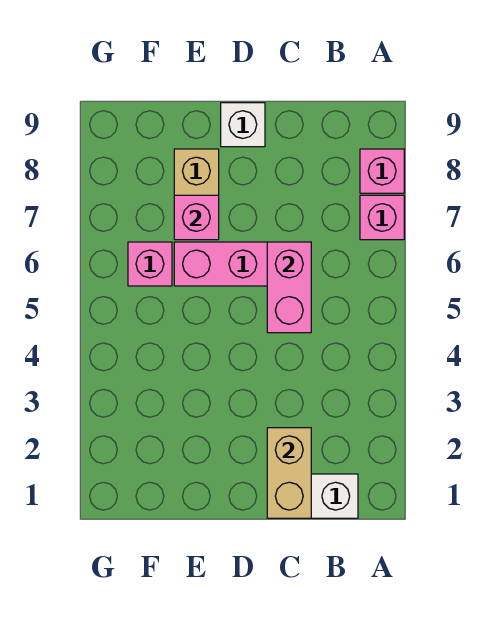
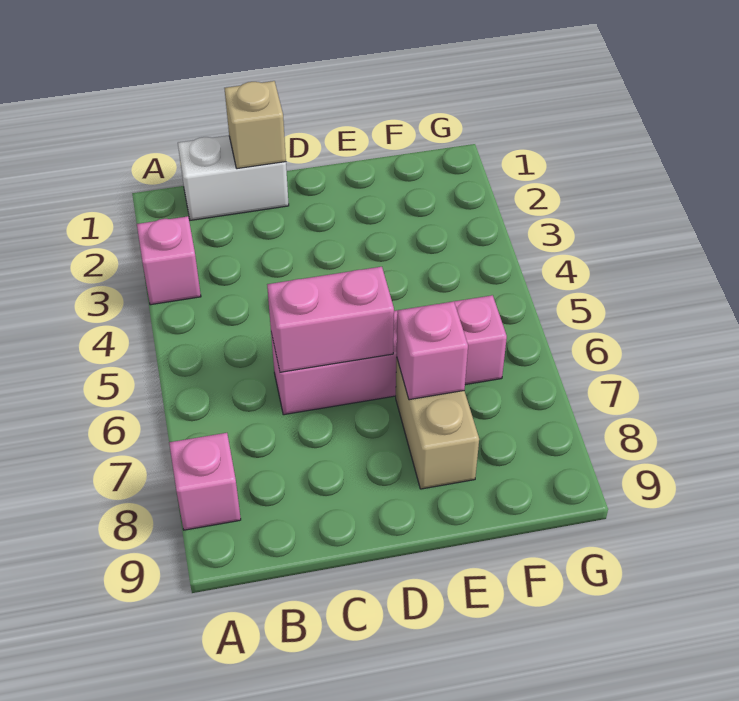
pink 1x1 brick [360,195,404,240] -> pink 1x1 brick moved to [137,216,201,305]
tan 1x2 brick [267,428,311,518] -> tan 1x1 brick [224,81,286,169]
pink 1x2 brick [267,242,311,333] -> pink 1x2 brick turned to [267,267,394,372]
white 1x1 brick [221,103,265,147] -> none

